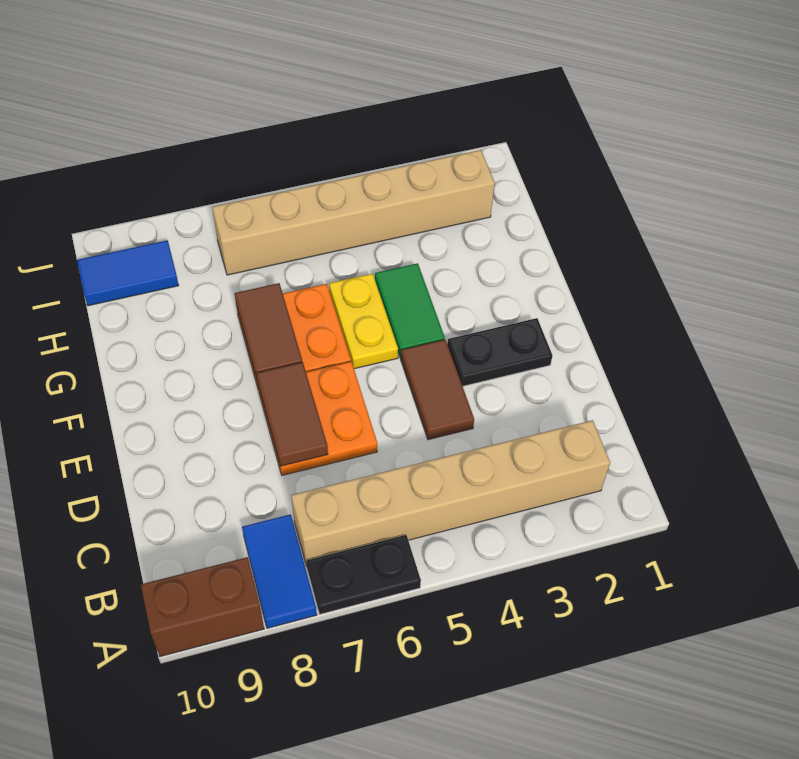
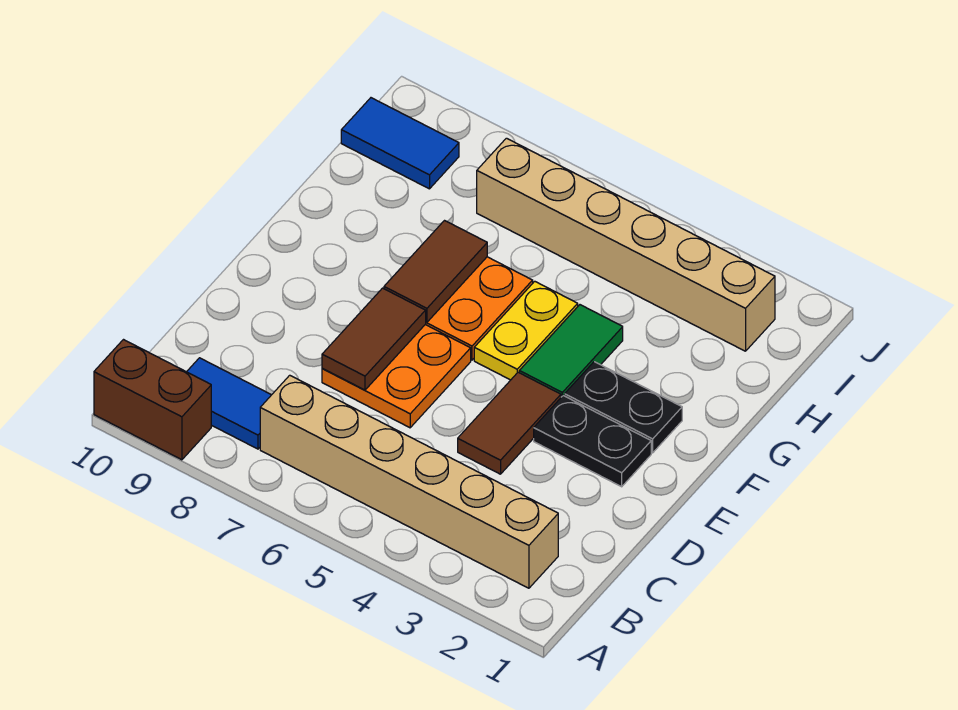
black 1x2 plate [306,535,421,614] -> black 1x2 plate moved to [565,362,682,453]
blue 1x2 tile [242,514,317,628] -> blue 1x2 tile turned to [187,358,271,449]

